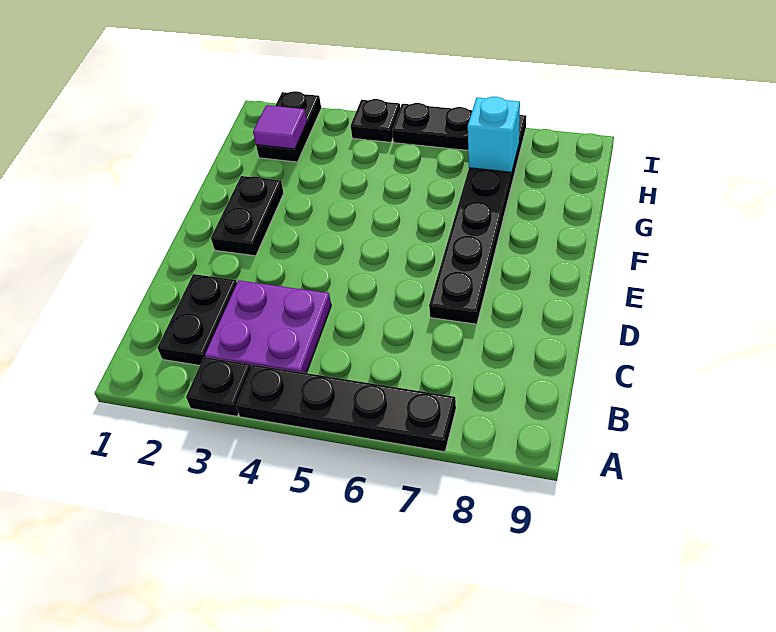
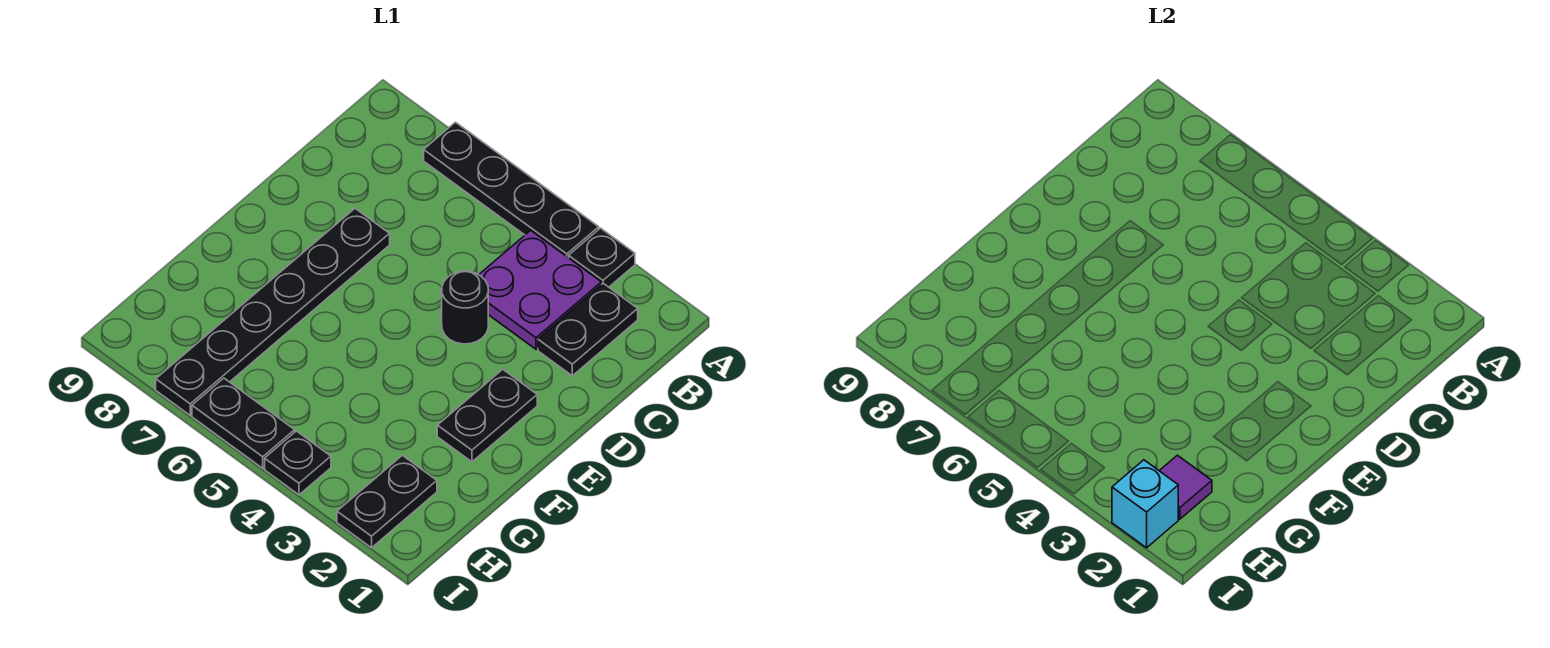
none -> black 1x1 round brick [442,271,488,344]
cyan 1x1 brick [468,97,520,172] -> cyan 1x1 brick moved to [1112,460,1178,548]

